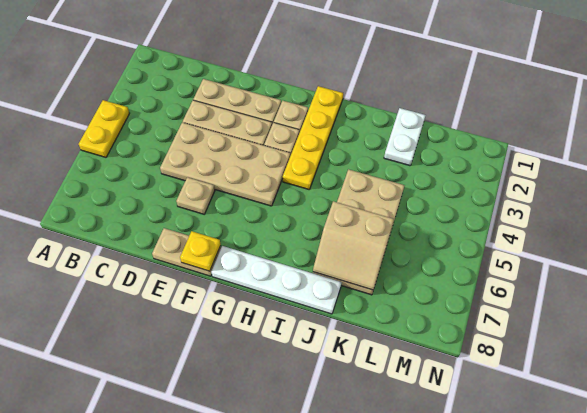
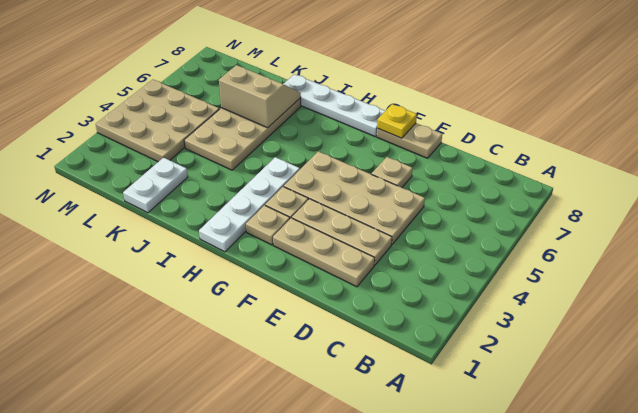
yellow 1x2 plate [79,100,130,157] -> none
yellow 1x4 plate [283,86,343,189] -> white 1x4 plate [199,157,300,252]
none -> tan 3x3 plate [96,80,219,162]

